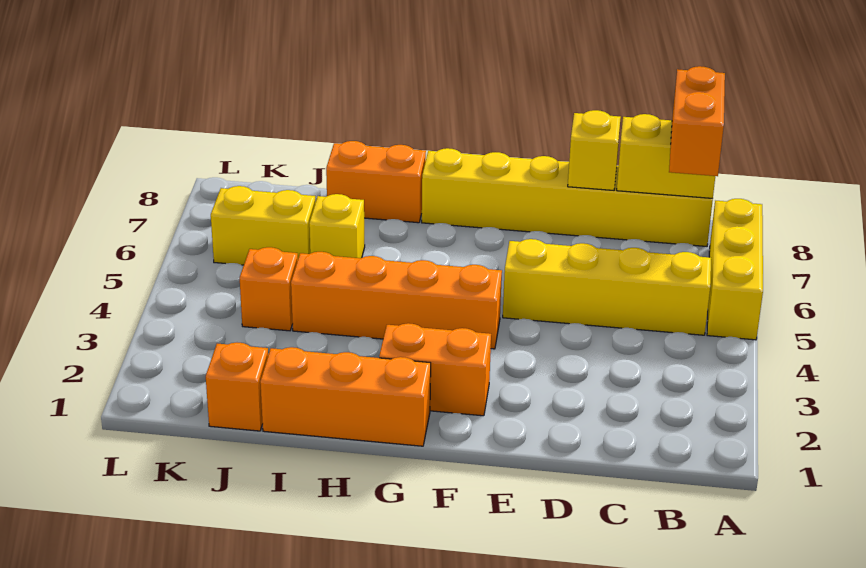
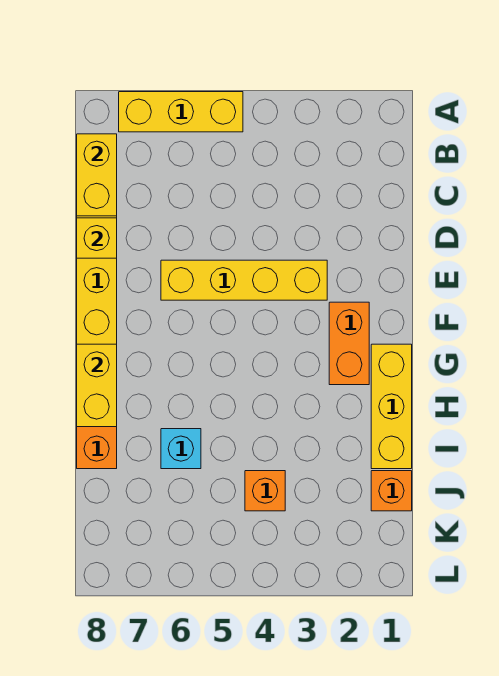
yellow 1x4 brick [503,239,711,335] -> yellow 1x4 brick turned to [161,260,327,300]
orange 1x2 brick [669,66,725,176] -> none
orange 1x4 brick [291,252,502,349] -> none
orange 1x3 brick [260,347,431,446] -> yellow 1x3 brick [371,344,412,469]
yellow 1x1 brick [309,194,365,258] -> cyan 1x1 brick [161,429,201,469]
yellow 1x2 brick [211,186,315,265] -> yellow 1x2 brick moved to [77,344,117,427]

